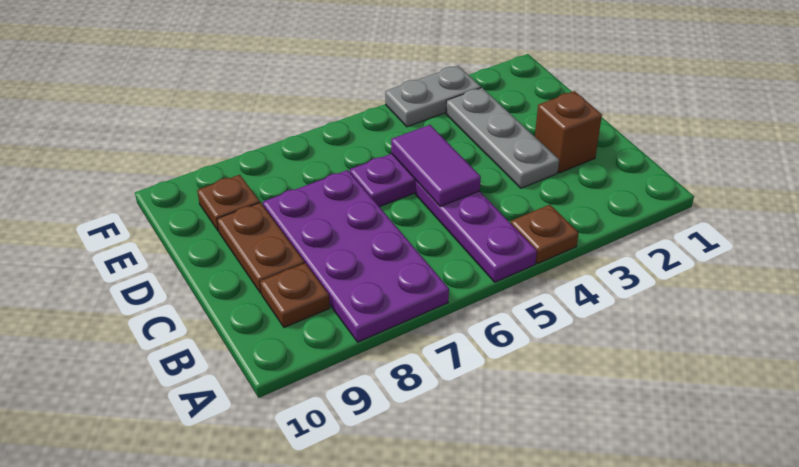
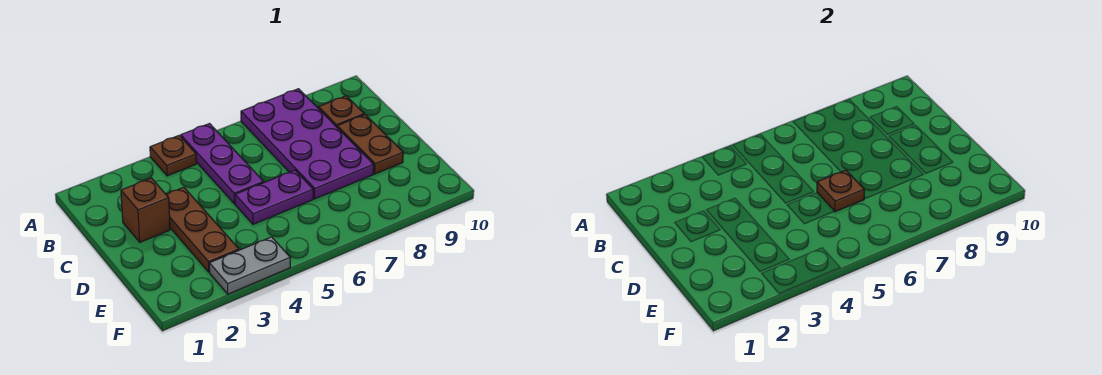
grey 1x3 plate [446,88,559,188] -> brown 1x3 plate [166,187,239,272]
purple 1x2 tile [391,125,481,207] -> none
brown 1x1 plate [197,175,260,231] -> brown 1x1 plate moved to [817,170,864,212]

